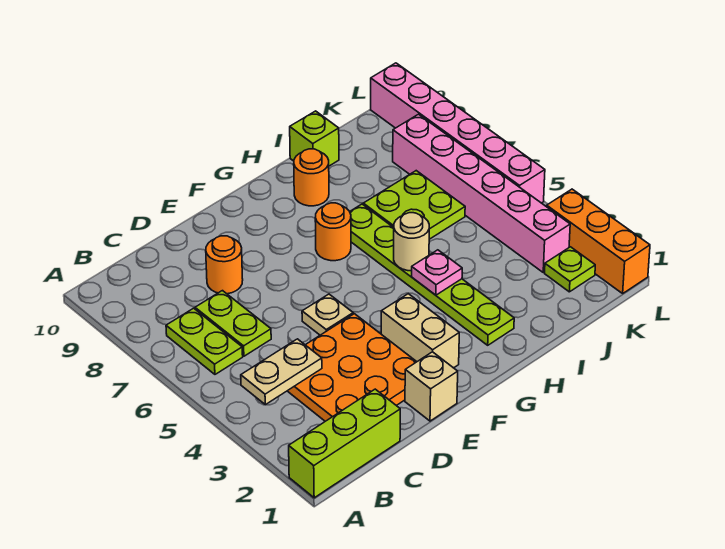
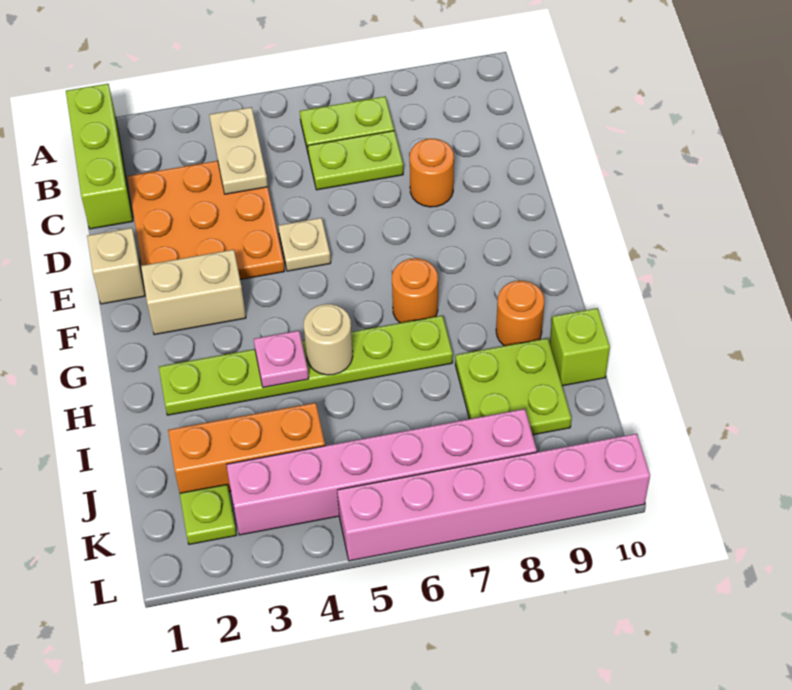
lime 2x2 plate [363,171,465,239] -> lime 2x2 plate moved to [455,338,571,435]
orange 1x3 brick [547,189,650,293] -> orange 1x3 brick moved to [168,403,325,493]

